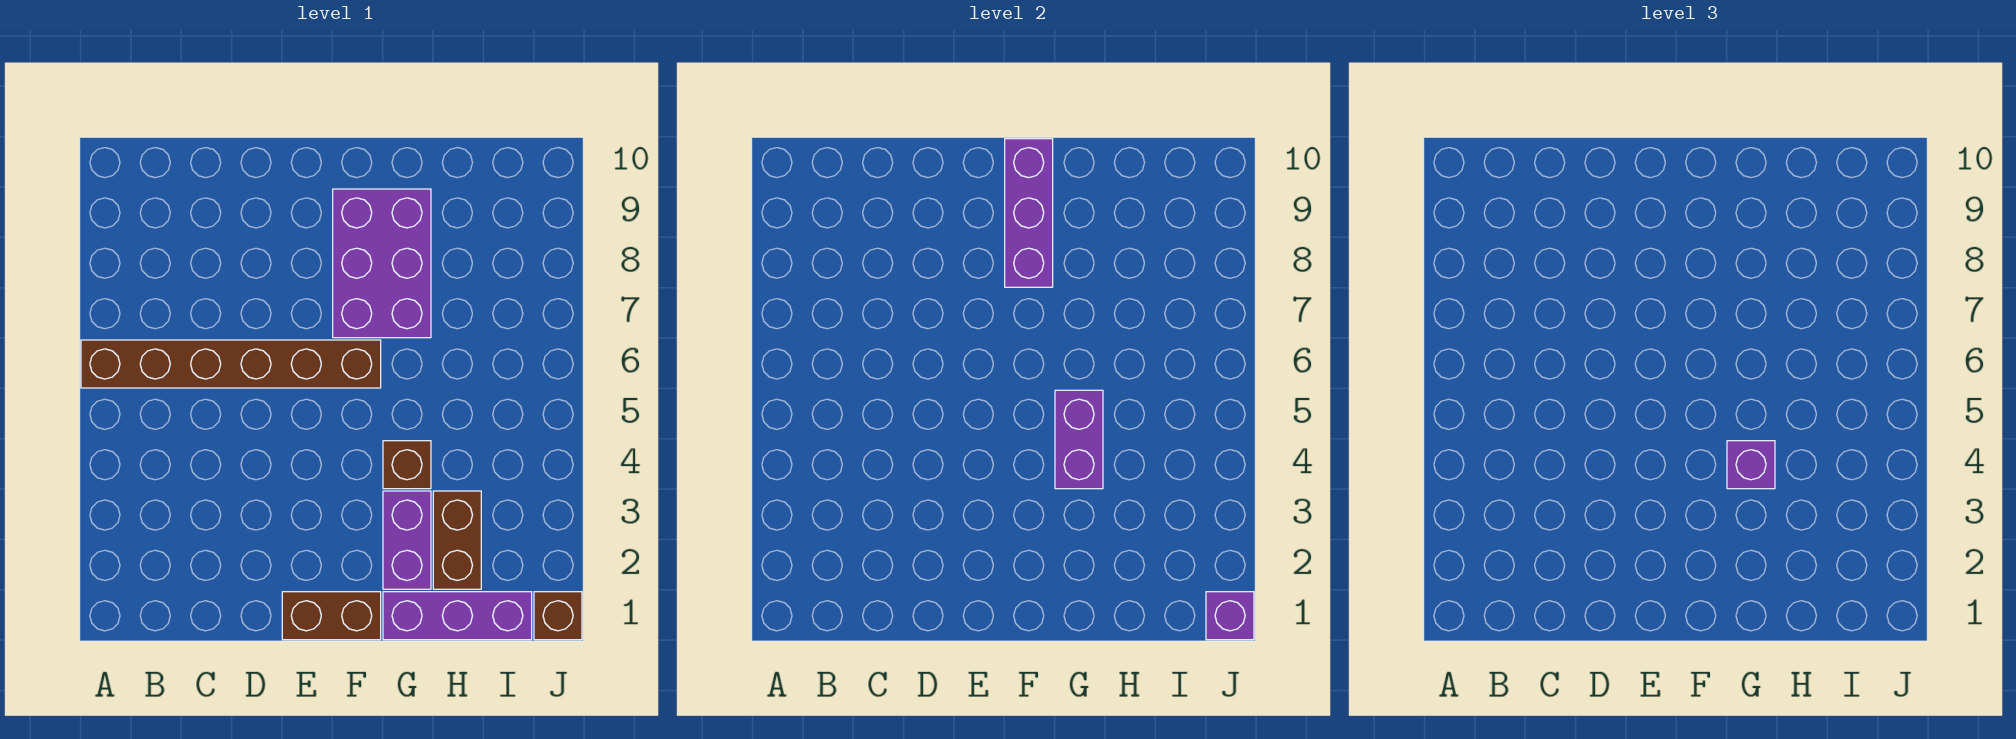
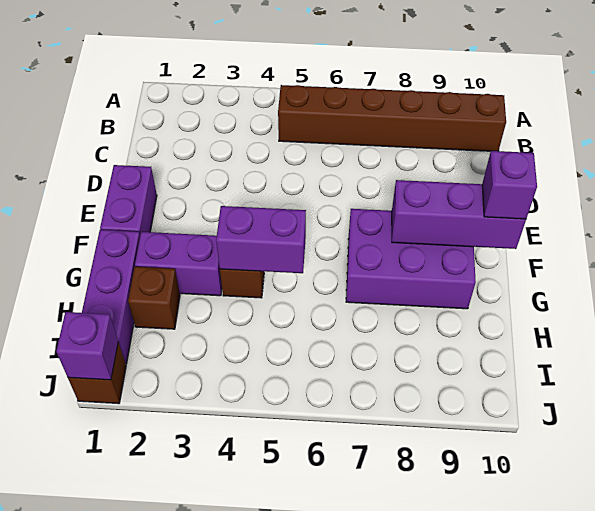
brown 1x6 brick [81,340,381,388] -> brown 1x6 brick turned to [278,85,506,151]
brown 1x2 brick [282,592,381,640] -> purple 1x2 brick [100,165,157,234]
purple 1x1 brick [1727,441,1775,489] -> purple 1x1 brick moved to [482,151,537,219]
brown 1x2 brick [433,491,481,589] -> brown 1x1 brick [128,267,180,329]

